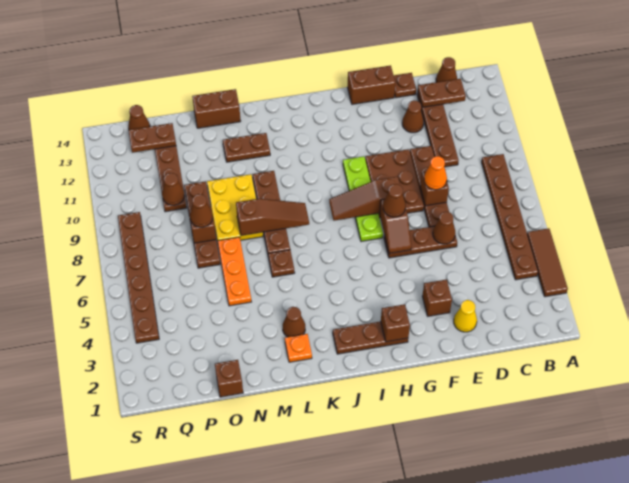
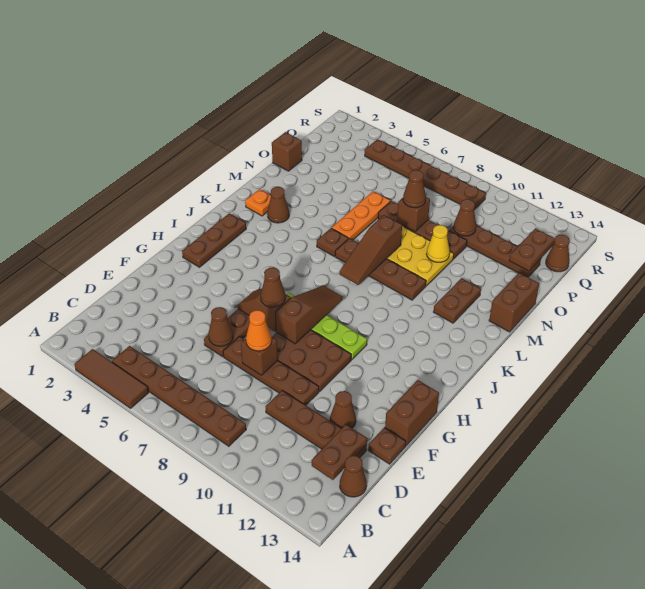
yellow 1x1 cone [454,300,477,332] -> yellow 1x1 cone moved to [427,225,450,262]
brown 1x1 brick [422,279,452,316] -> none
brown 1x1 brick [381,304,410,342] -> none
orange 1x3 plate [218,237,251,306] -> orange 1x3 plate turned to [331,191,390,240]

